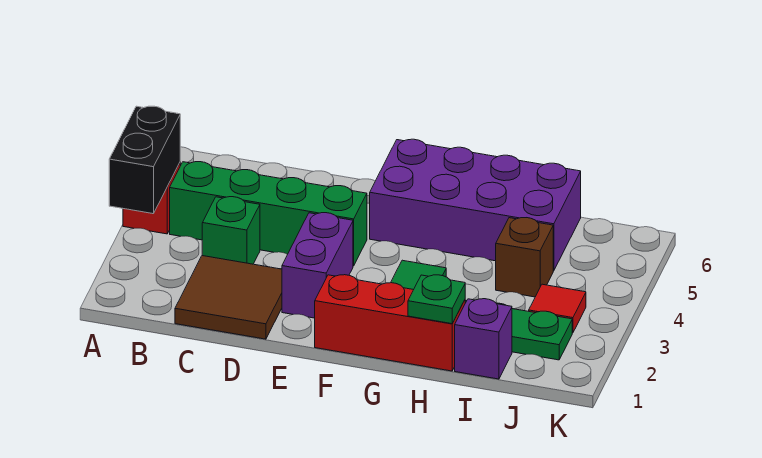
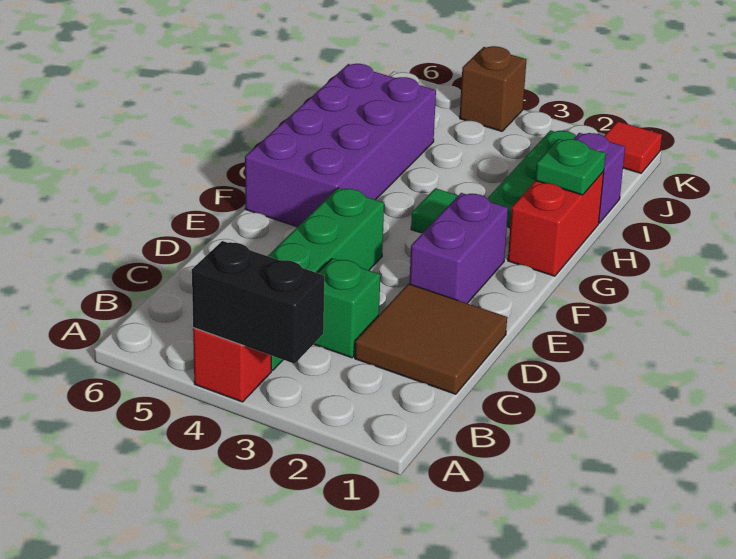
purple 1x2 brick [282,213,353,318] -> purple 1x2 brick turned to [409,193,508,303]
red 1x3 brick [315,275,465,371] -> red 1x2 brick [508,172,604,276]
brown 1x1 brick [496,218,553,297] -> brown 1x1 brick moved to [460,46,527,131]
red 1x1 tile [529,284,586,333] -> red 1x1 tile moved to [604,121,662,173]

